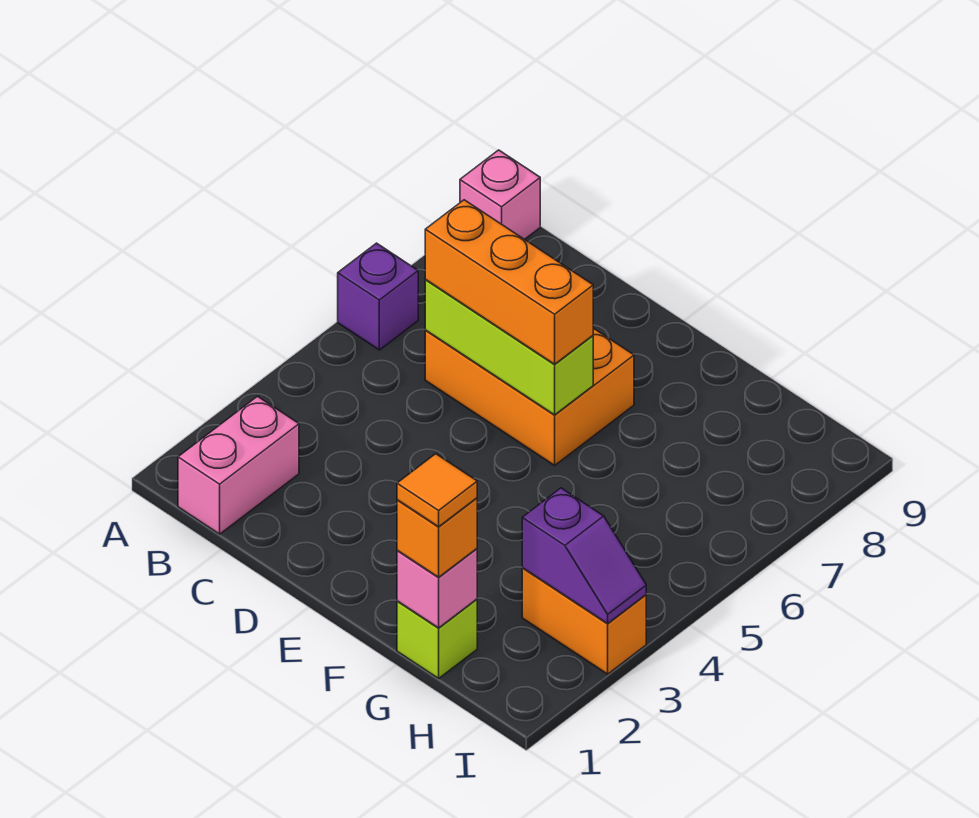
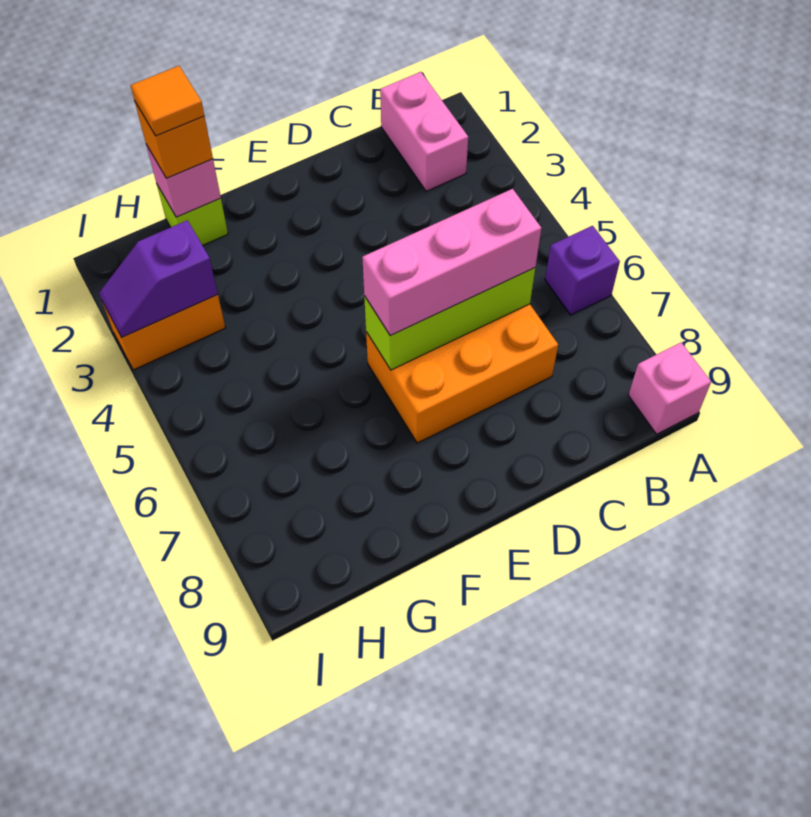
orange 1x3 brick [425,200,593,364] -> pink 1x3 brick [362,189,541,336]

